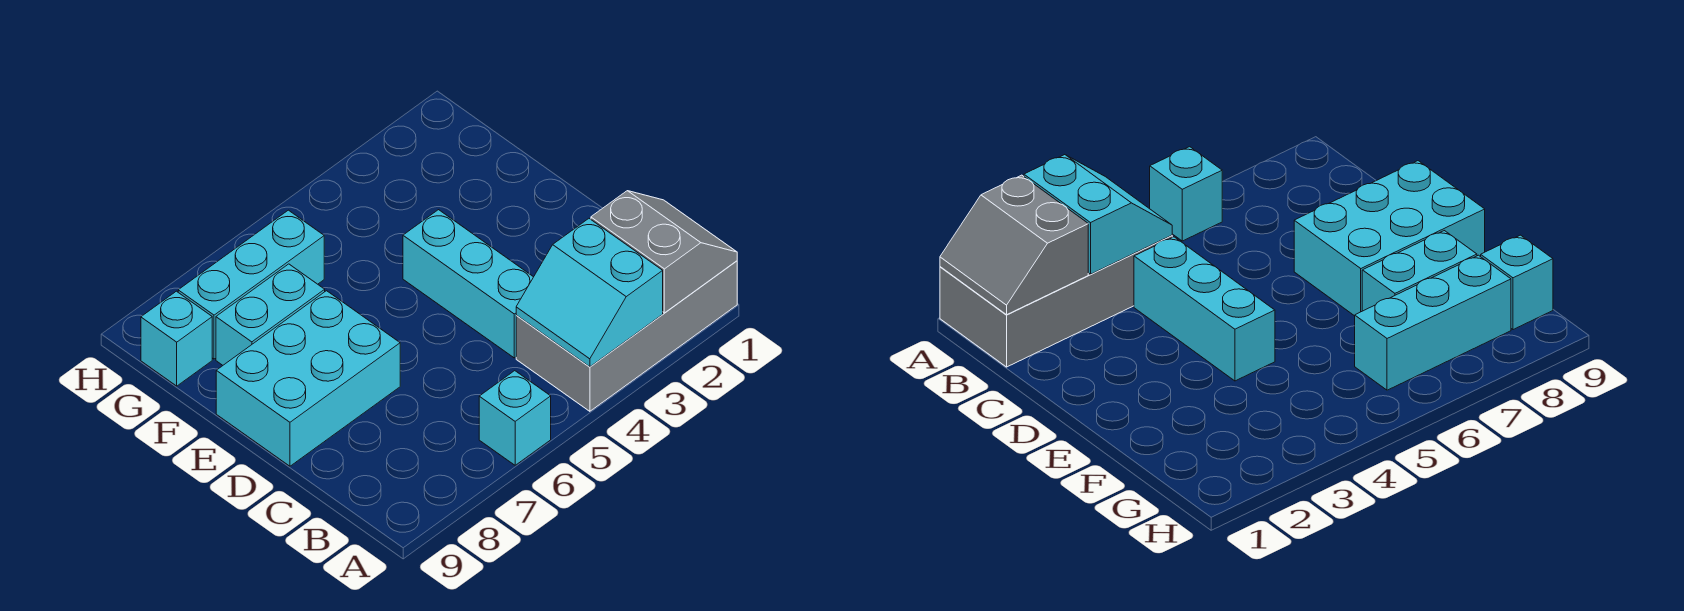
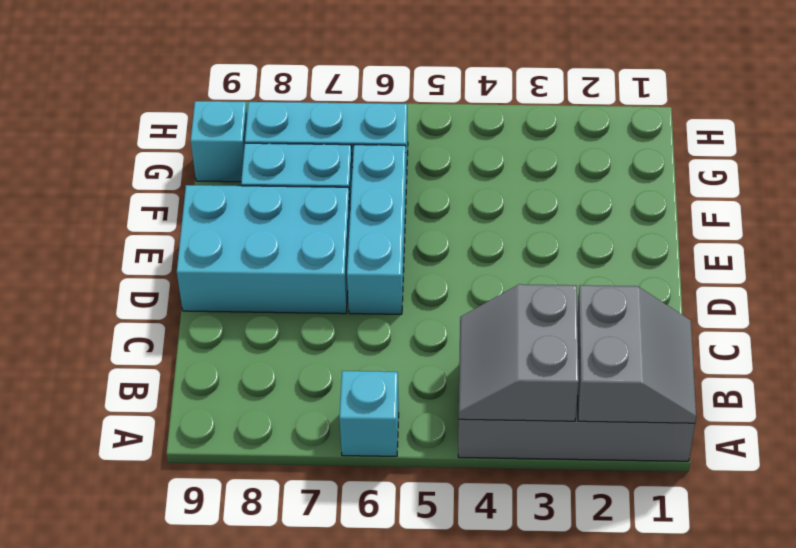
cyan 2x2 slope [516,219,663,367] -> grey 2x2 slope [459,284,579,421]
cyan 1x3 brick [403,210,533,358] -> cyan 1x3 brick moved to [347,145,406,314]

